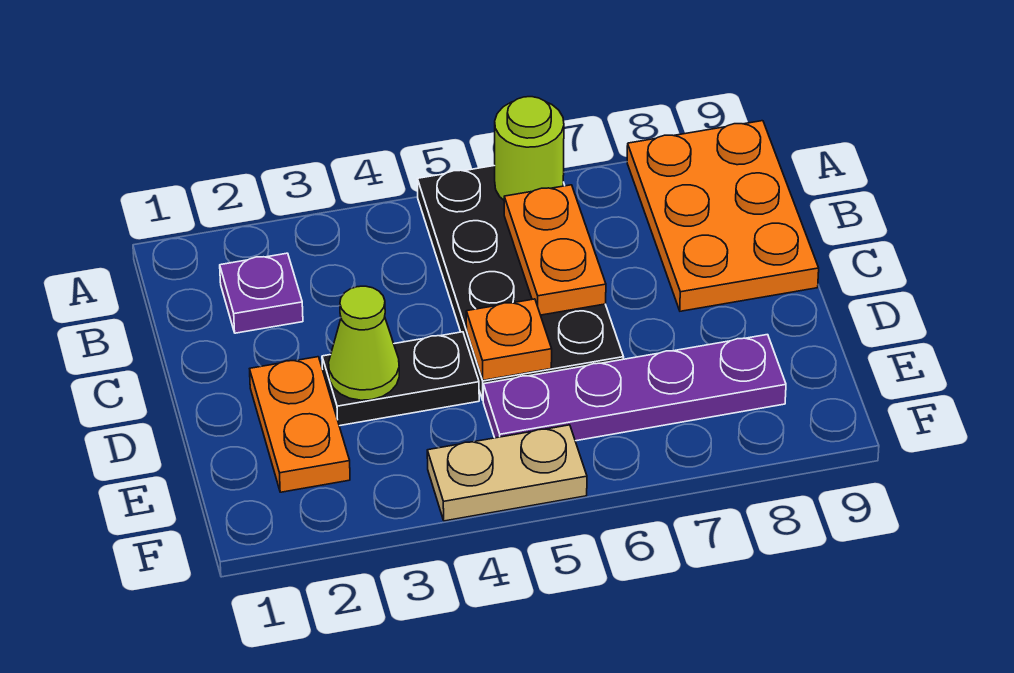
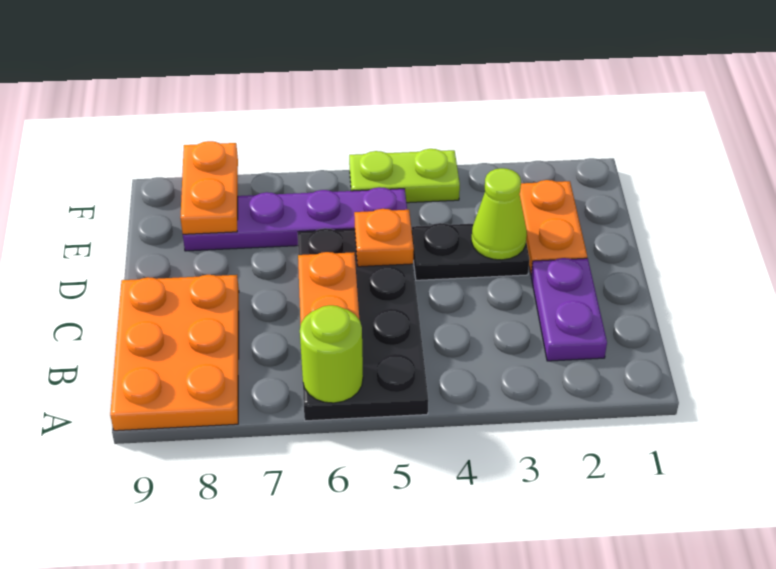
purple 1x1 plate [220,253,303,333] -> purple 1x2 plate [531,258,607,361]
none -> orange 1x2 plate [180,141,238,234]
tan 1x2 plate [427,425,587,521] -> lime 1x2 plate [349,149,460,203]

